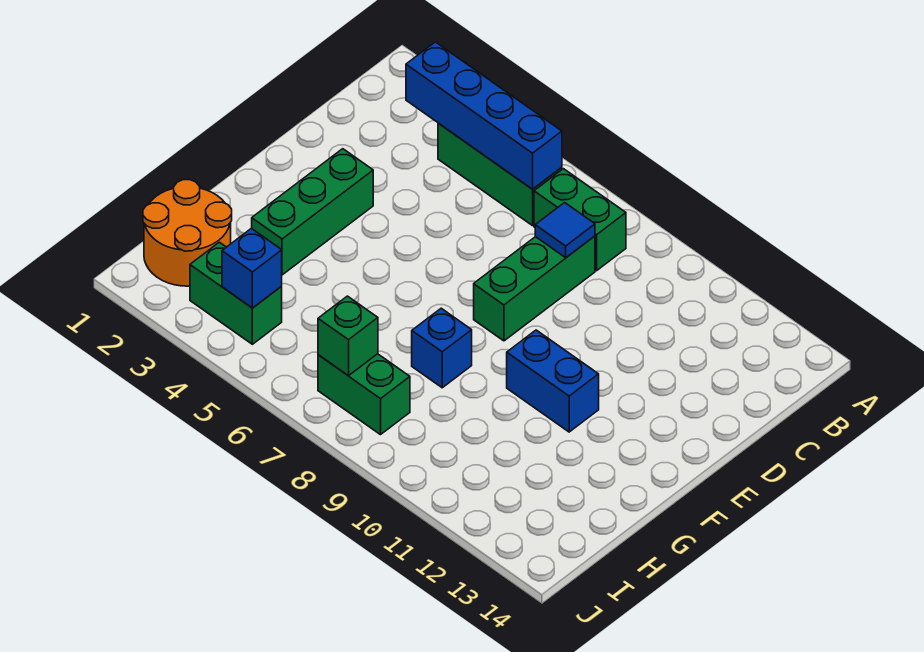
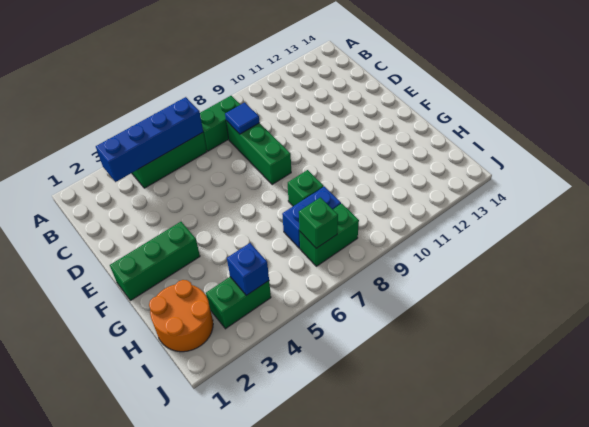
green 1x3 brick [252,149,373,275] -> green 1x3 brick turned to [110,222,200,301]
blue 1x2 brick [507,330,599,432] -> blue 1x2 brick moved to [282,186,341,248]
blue 1x1 brick [412,308,472,388] -> green 1x1 brick [288,170,324,206]

